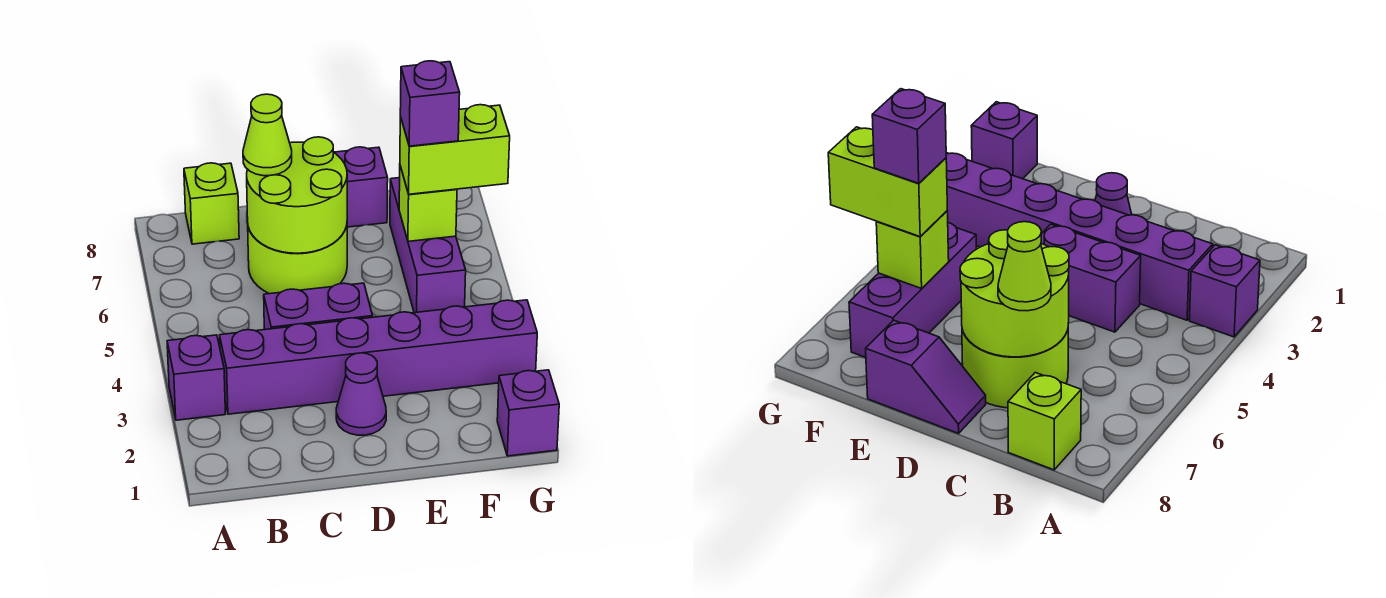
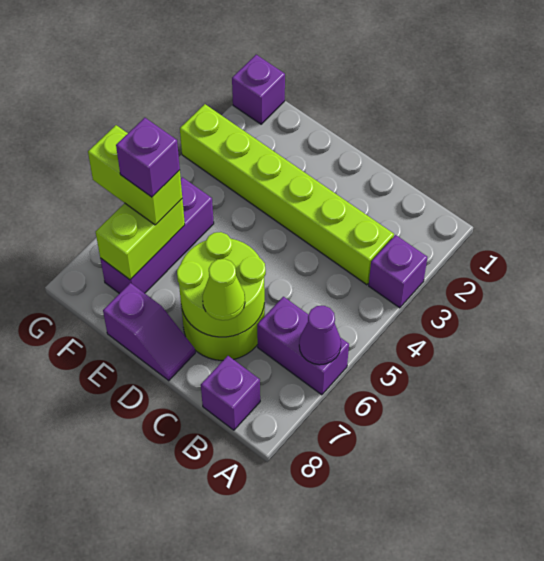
purple 1x6 brick [220,300,537,414] -> lime 1x6 brick [180,104,394,285]
lime 1x1 brick [184,163,239,244] -> purple 1x1 brick [201,356,260,430]
purple 1x2 brick [264,283,373,330] -> purple 1x2 brick moved to [257,297,349,395]
purple 1x1 cone [336,353,386,435] -> purple 1x1 cone moved to [299,306,341,365]
lime 1x1 brick [399,166,457,241] -> lime 1x2 brick [96,199,185,280]

